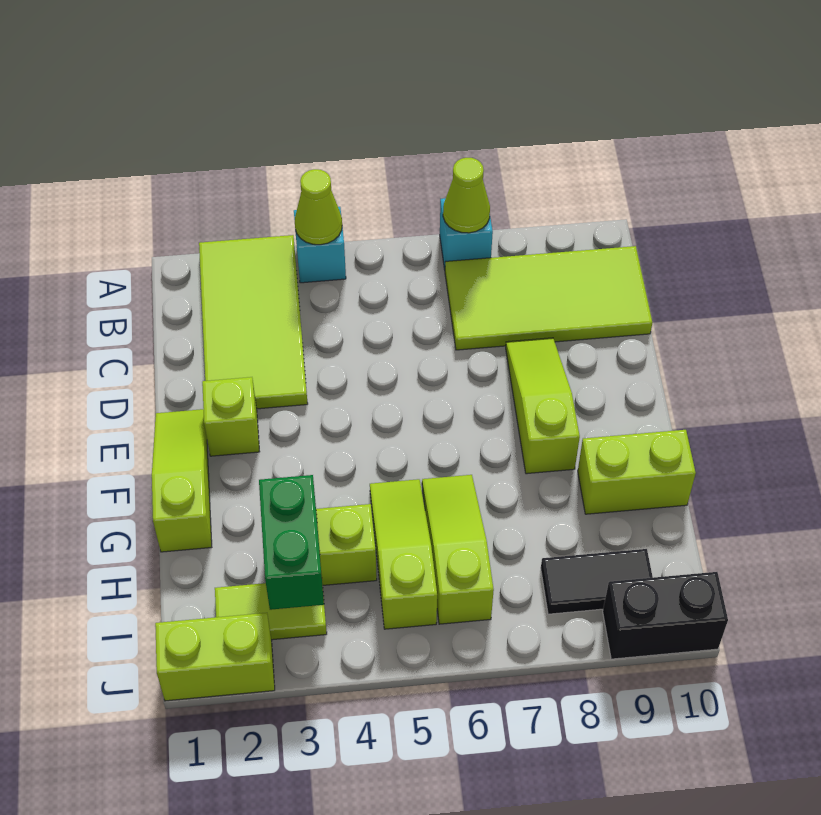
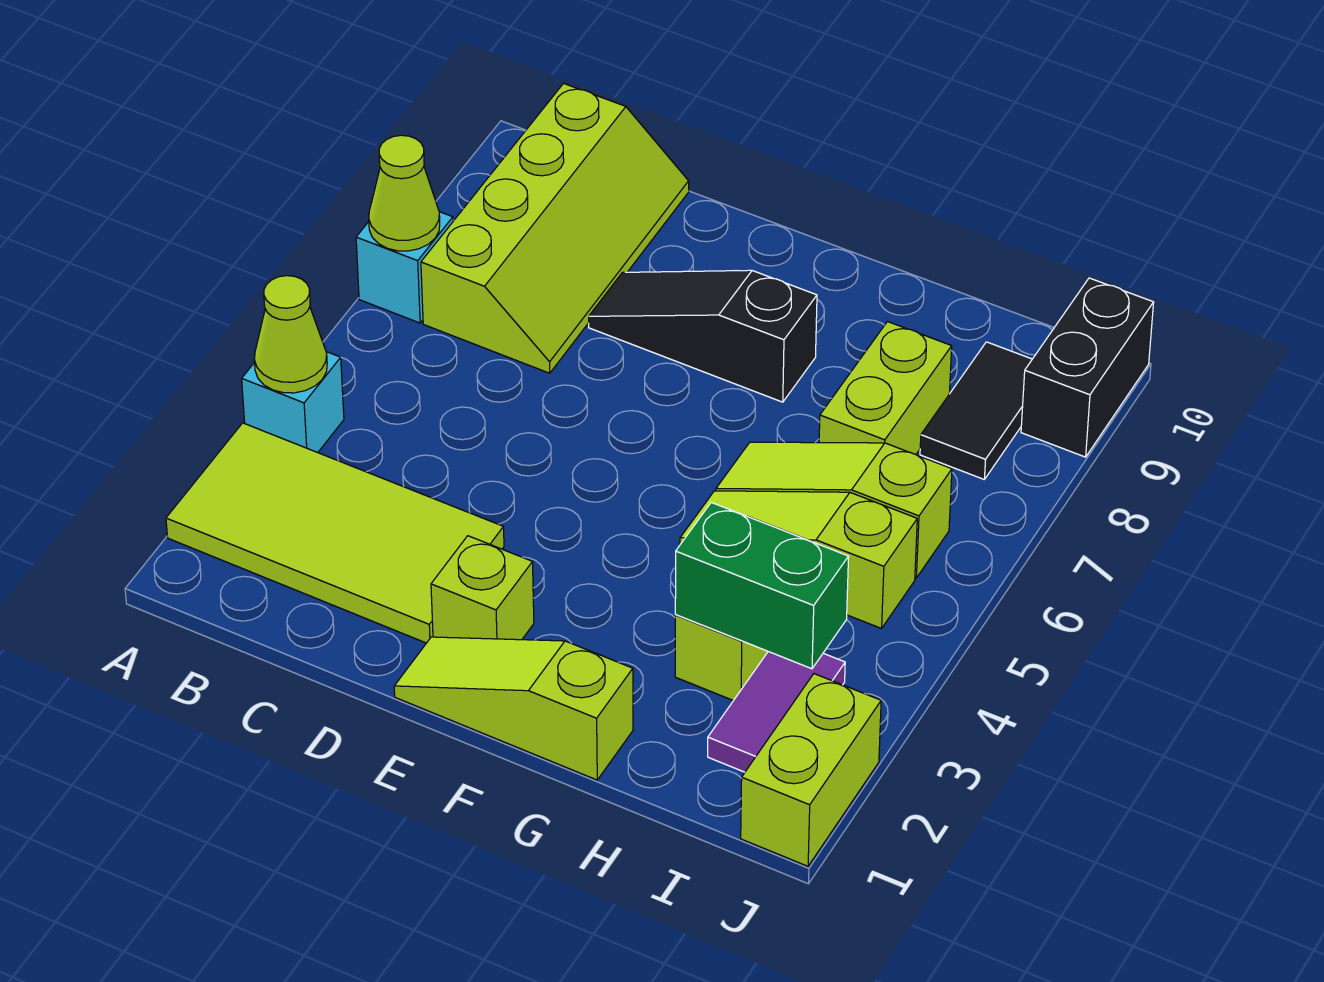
lime 2x4 tile [445,246,652,350] -> lime 2x4 slope [421,83,689,373]
lime 1x3 slope [506,338,580,474] -> black 1x3 slope [589,270,817,402]
lime 1x2 brick [578,430,696,514] -> lime 1x2 brick moved to [819,322,952,455]
lime 1x2 tile [215,583,327,640] -> purple 1x2 tile [708,652,845,772]

